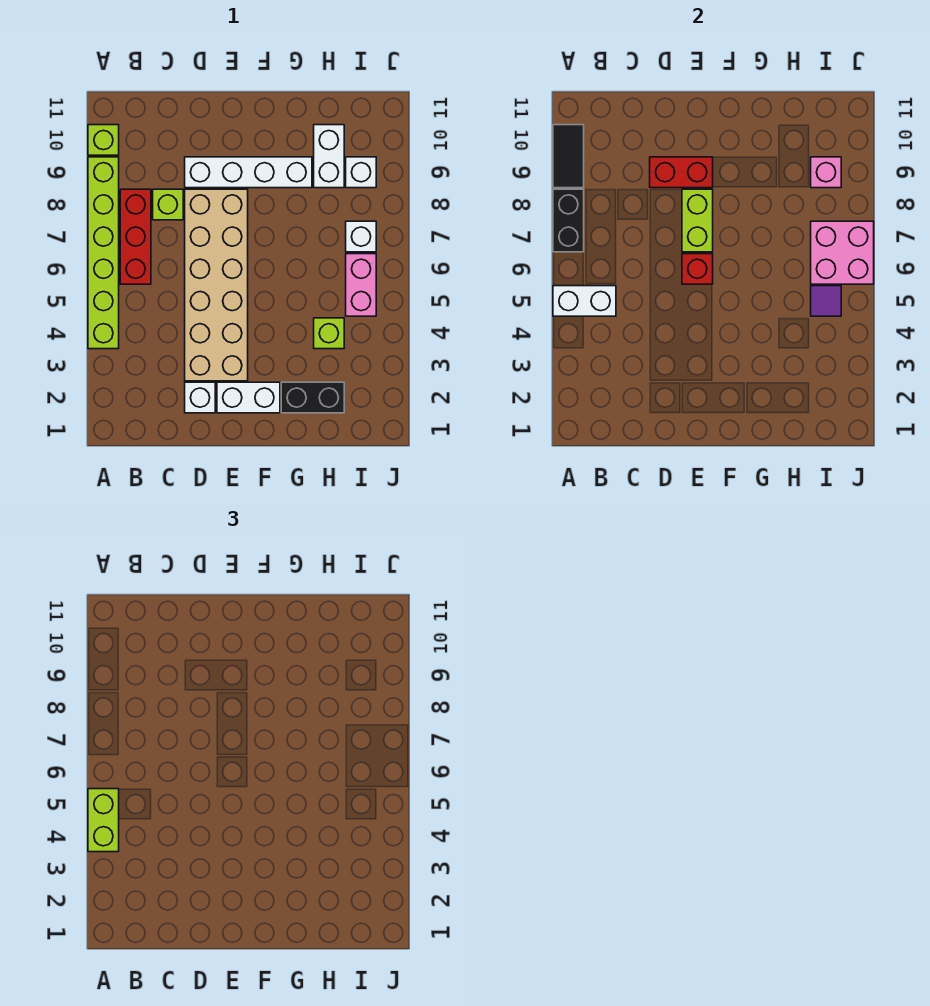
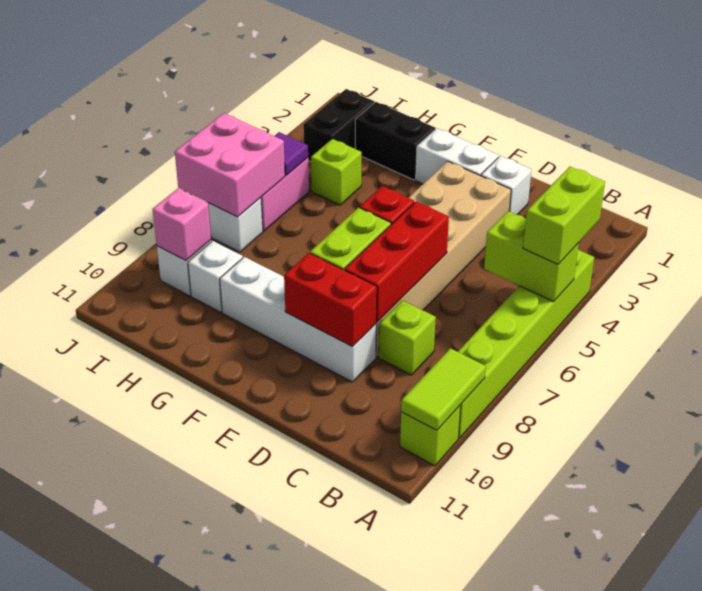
white 1x2 brick [553,286,616,316] -> lime 1x2 brick [484,211,579,302]
black 1x2 brick [553,189,584,252] -> black 1x2 brick moved to [303,89,374,162]
black 1x2 tile [553,125,584,188] -> lime 1x2 tile [401,348,486,430]
red 1x3 brick [120,189,151,284] -> red 1x3 brick moved to [345,202,449,322]
white 1x2 brick [314,125,344,188] -> white 1x1 brick [188,241,243,312]

